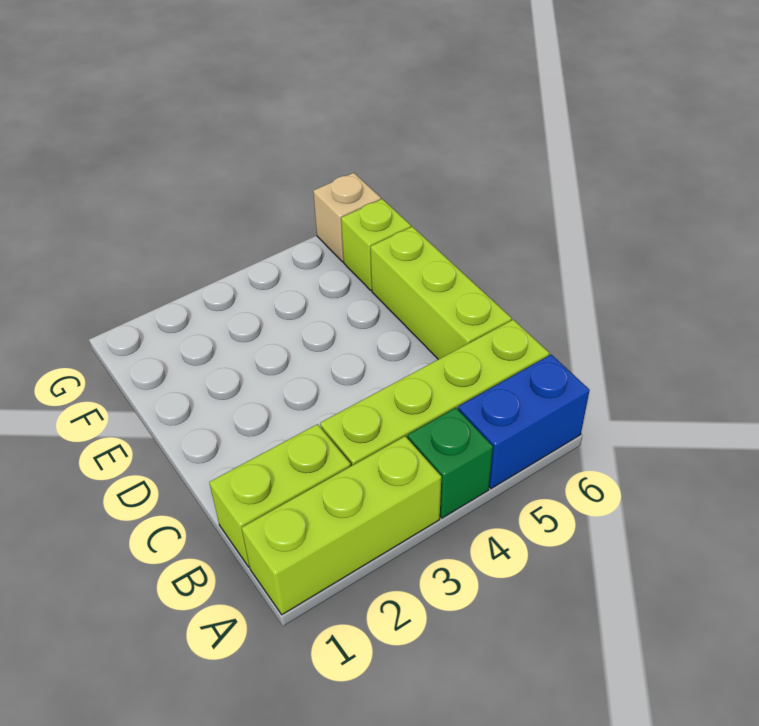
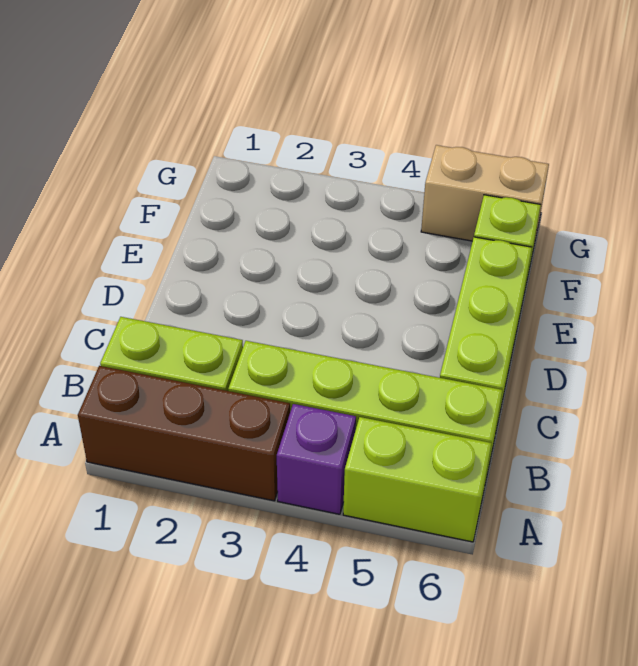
lime 1x3 brick [242,436,441,615] -> brown 1x3 brick [78,366,290,501]
green 1x1 brick [408,408,493,518] -> purple 1x1 brick [277,404,356,514]
blue 1x2 brick [458,355,590,489] -> lime 1x2 brick [343,417,492,542]
tan 1x1 brick [313,173,381,262] -> tan 1x2 brick [421,145,549,243]

